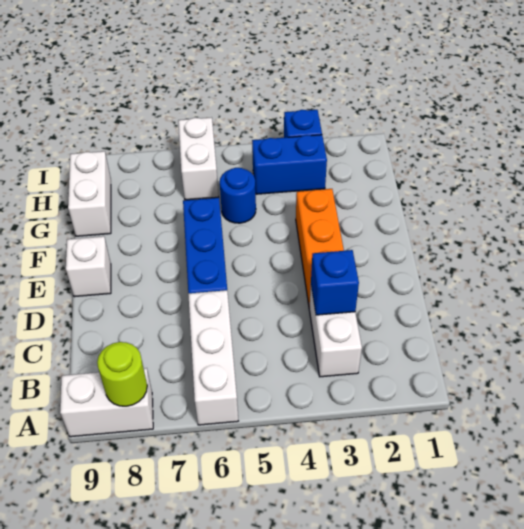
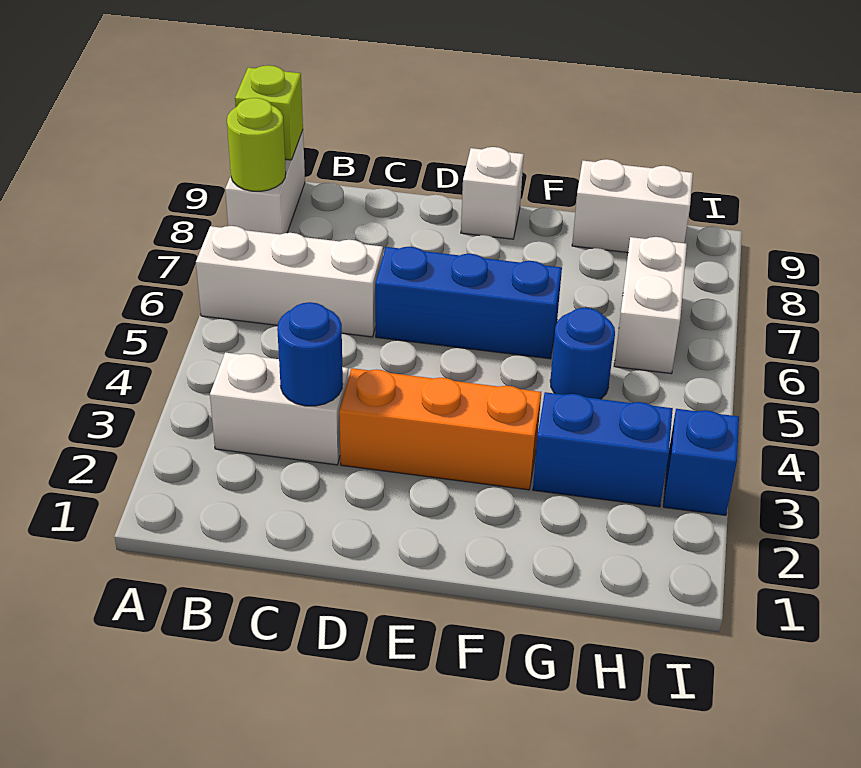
none -> lime 1x1 brick [235,65,303,160]
blue 1x1 brick [311,250,359,315] -> blue 1x1 round brick [277,302,343,406]
blue 1x2 brick [252,135,327,194] -> blue 1x2 brick turned to [533,392,673,507]
white 1x2 brick [178,117,219,200] -> white 1x2 brick turned to [614,237,687,374]

